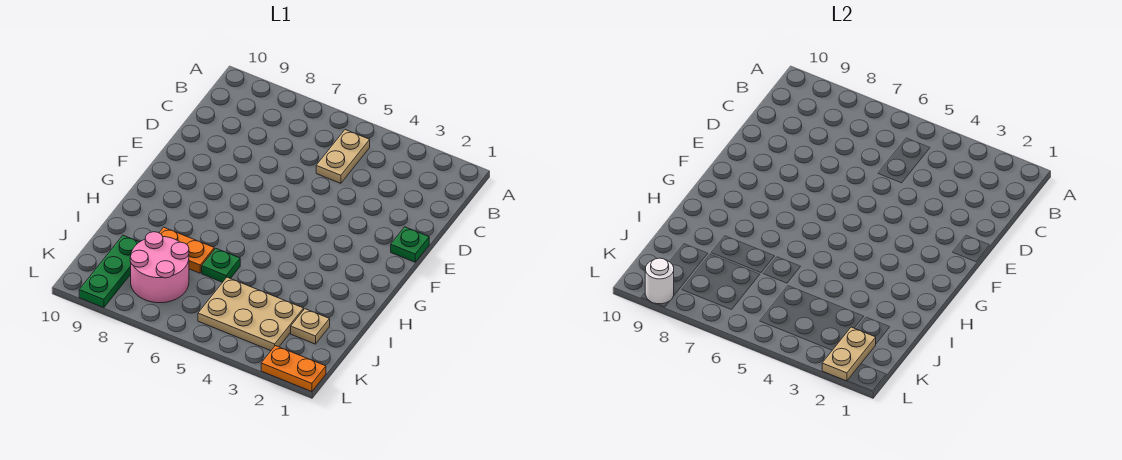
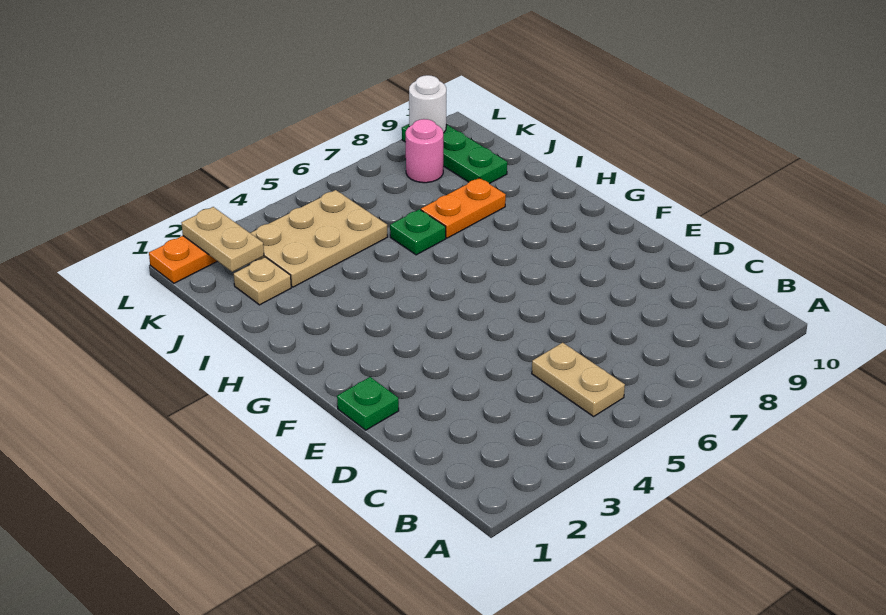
pink 2x2 round brick [130,232,189,303] -> pink 1x1 round brick [406,119,443,183]

